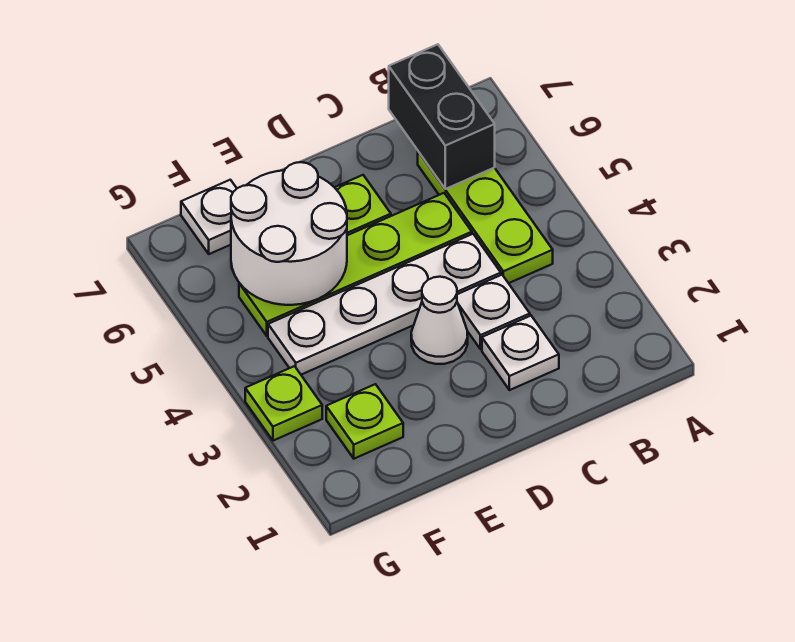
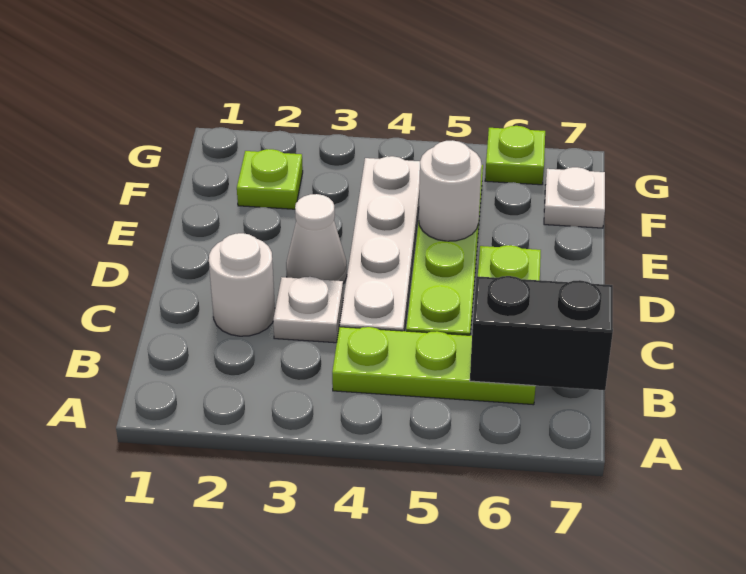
white 1x1 plate [482,316,559,390] -> white 1x1 round brick [209,233,275,336]
white 2x2 round brick [231,162,347,305] -> white 1x1 round brick [419,140,482,241]
lime 1x1 plate [245,366,322,441] -> lime 1x1 plate moved to [485,126,545,185]

